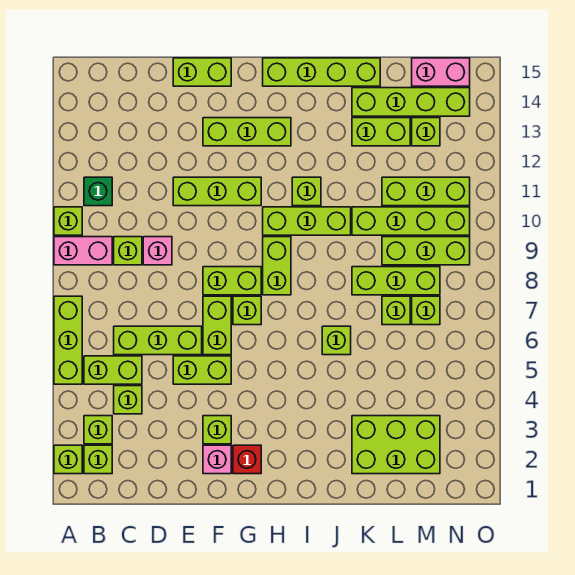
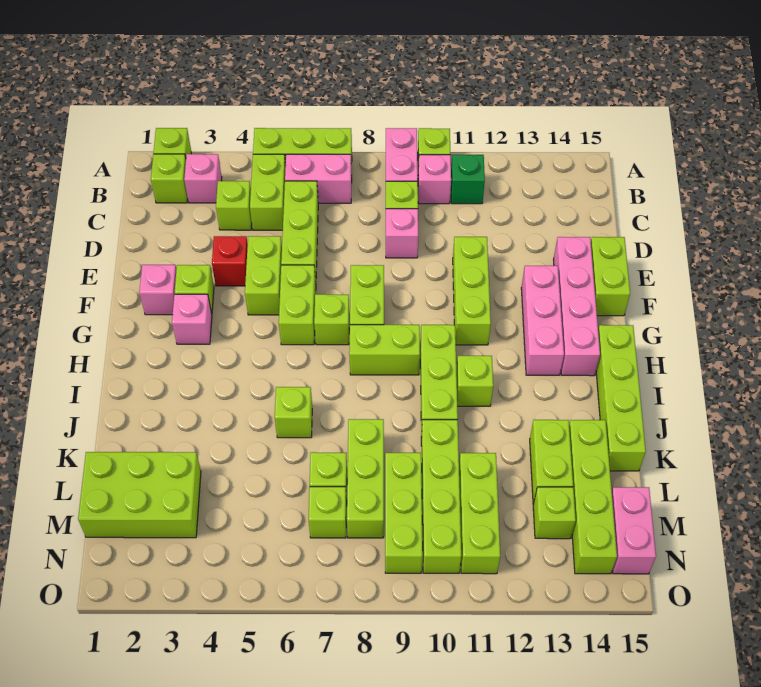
lime 1x1 brick [84,416,112,444] -> pink 1x1 brick [184,154,222,203]
none -> pink 1x2 brick [285,154,352,203]
none -> pink 1x1 brick [418,155,451,204]
none -> pink 1x4 brick [554,237,600,376]
lime 1x2 brick [203,296,231,355] -> lime 1x2 brick turned to [279,265,316,345]
lime 1x3 brick [203,118,291,146] -> pink 1x3 brick [521,266,564,375]
red 1x1 brick [233,445,261,474] -> red 1x1 brick moved to [212,236,248,286]
none -> pink 1x1 brick [172,294,212,344]
lime 2x3 brick [352,416,440,474] -> lime 2x3 brick turned to [78,452,201,538]

